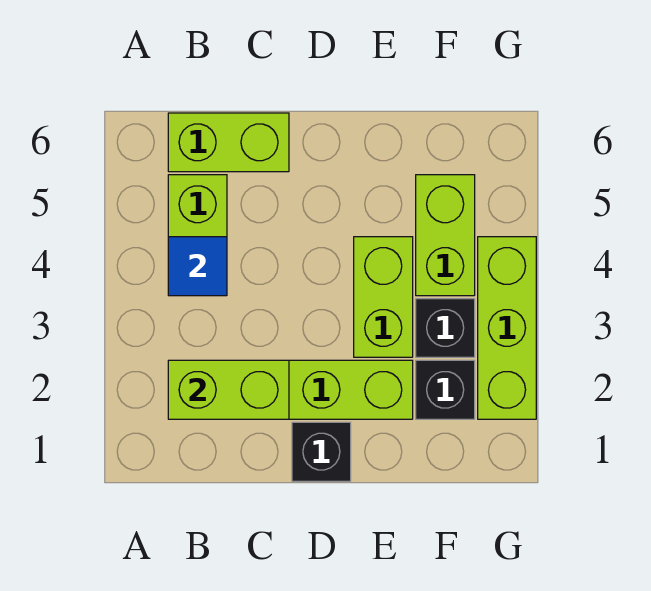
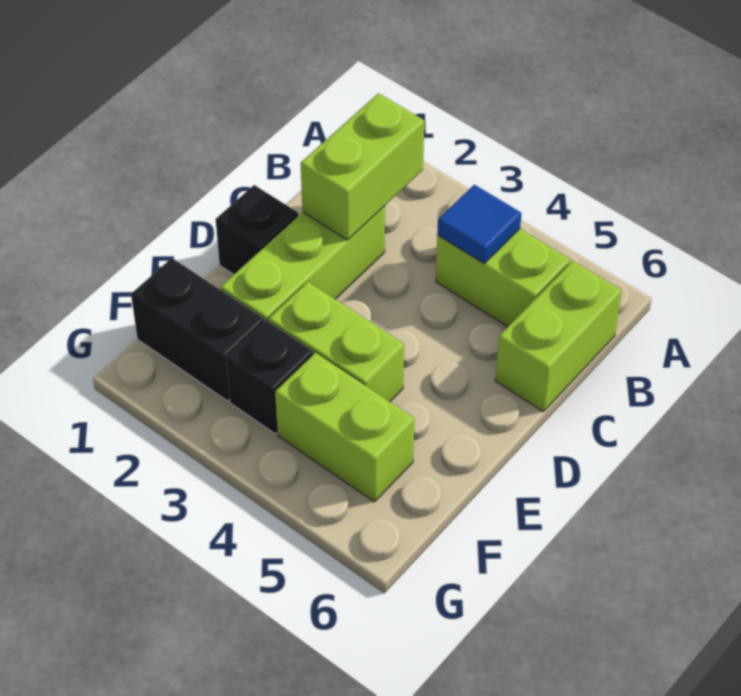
black 1x1 brick [416,360,475,419] -> black 1x2 brick [131,258,264,401]
lime 1x3 brick [478,237,536,419] -> none

